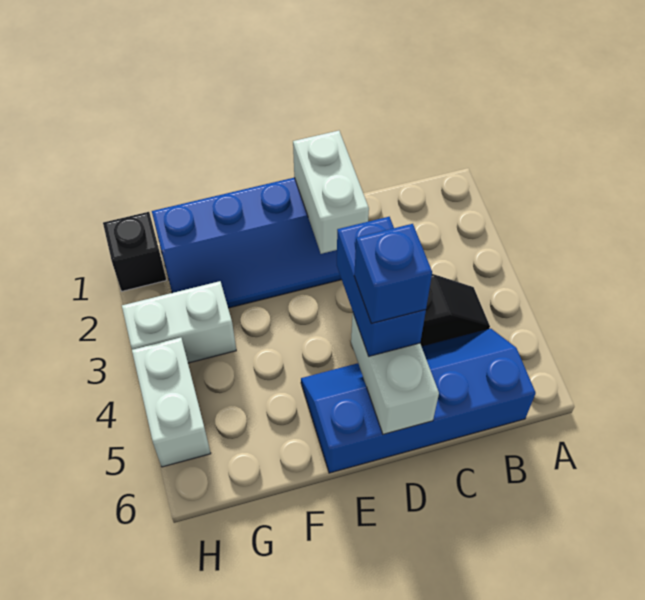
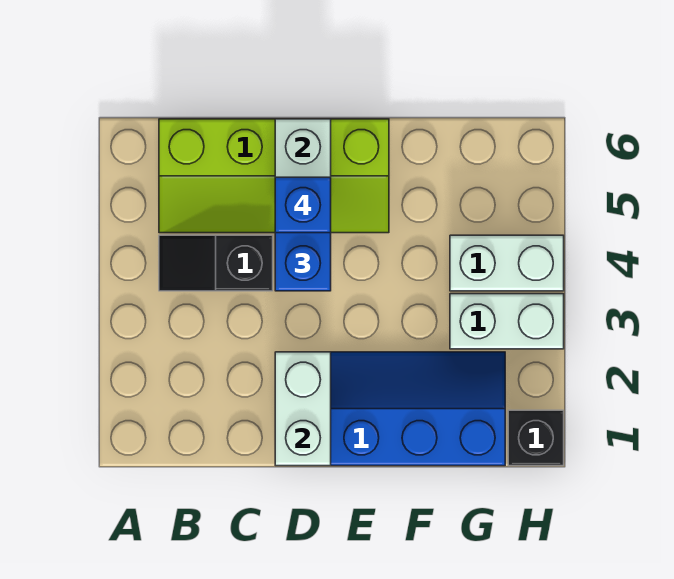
blue 2x4 slope [301,328,536,473] -> lime 2x4 slope [159,119,389,233]
white 1x2 brick [132,338,211,467] -> white 1x2 brick turned to [450,235,564,291]

